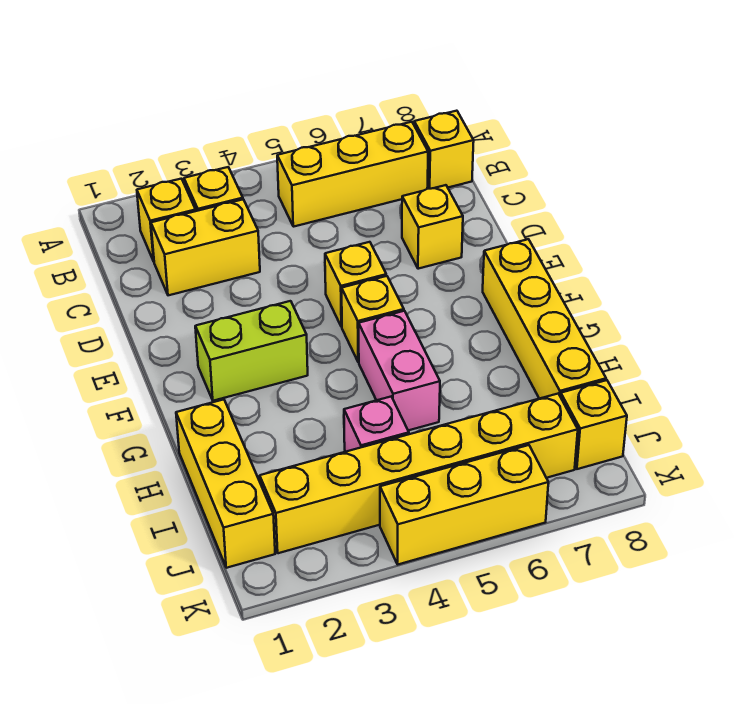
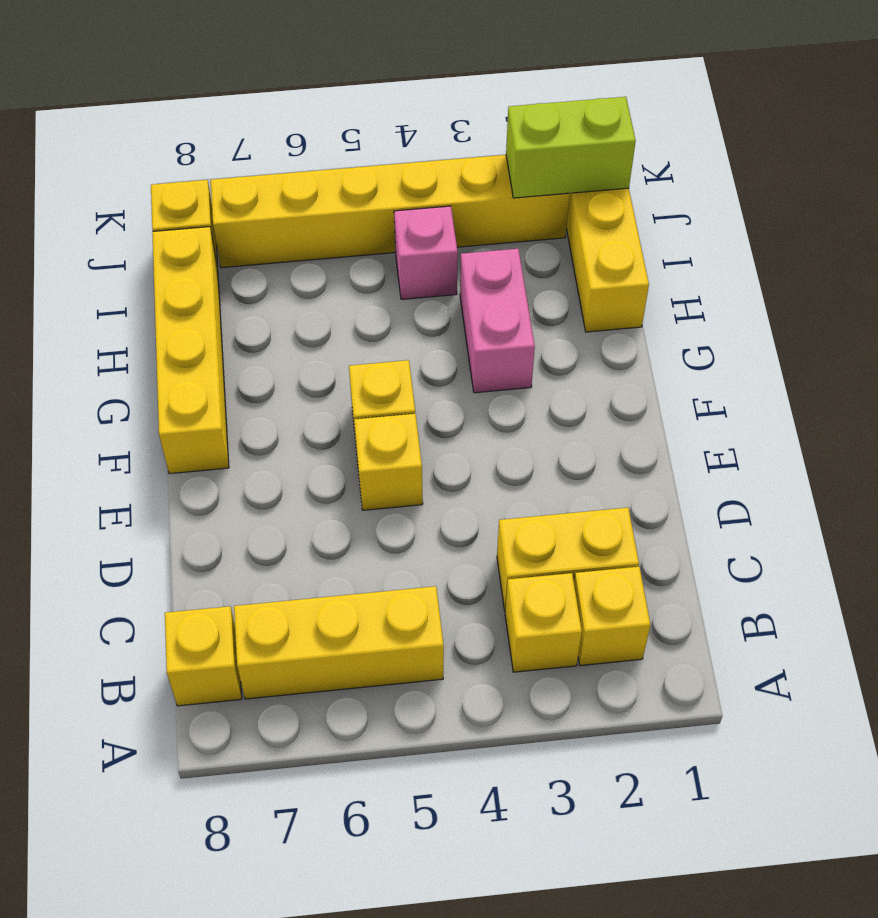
yellow 1x1 brick [402,185,463,269] -> none
lime 1x2 brick [195,301,308,401] -> lime 1x2 brick moved to [506,97,636,198]
pink 1x2 brick [359,311,440,430] -> pink 1x2 brick moved to [460,249,535,393]
yellow 1x3 brick [380,445,548,564] -> none

